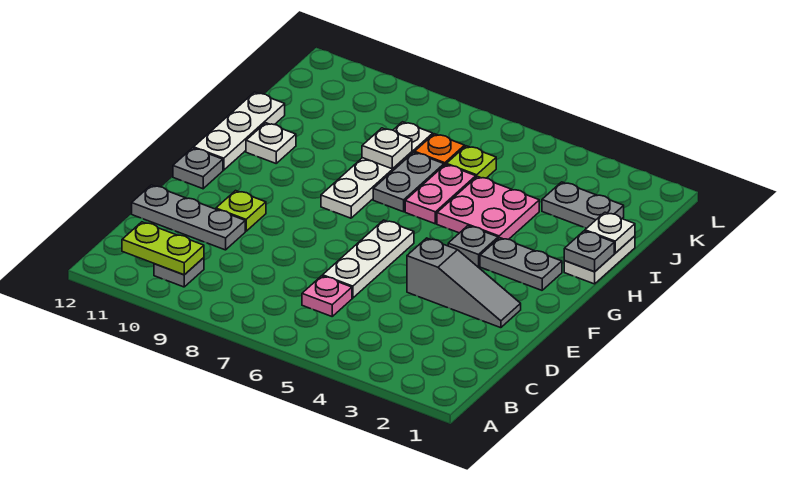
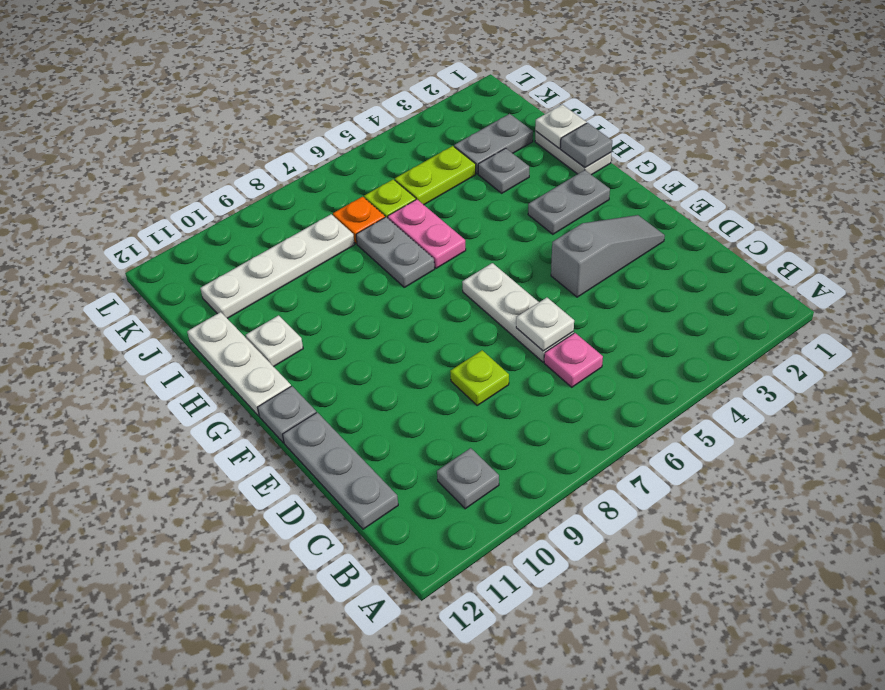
lime 1x2 plate [122,222,204,275] -> lime 1x2 plate moved to [395,146,476,205]
grey 1x3 plate [132,185,245,250] -> grey 1x3 plate turned to [283,412,398,529]
lime 1x1 plate [216,191,266,231] -> lime 1x1 plate moved to [450,350,509,406]
grey 1x1 plate [448,226,498,266] -> grey 1x1 plate moved to [478,148,529,193]
white 1x4 plate [321,122,433,218] -> white 1x4 plate turned to [200,214,355,318]
pink 2x2 plate [437,176,539,239] -> none
white 1x1 plate [362,128,412,169] -> white 1x1 plate moved to [516,298,574,351]

